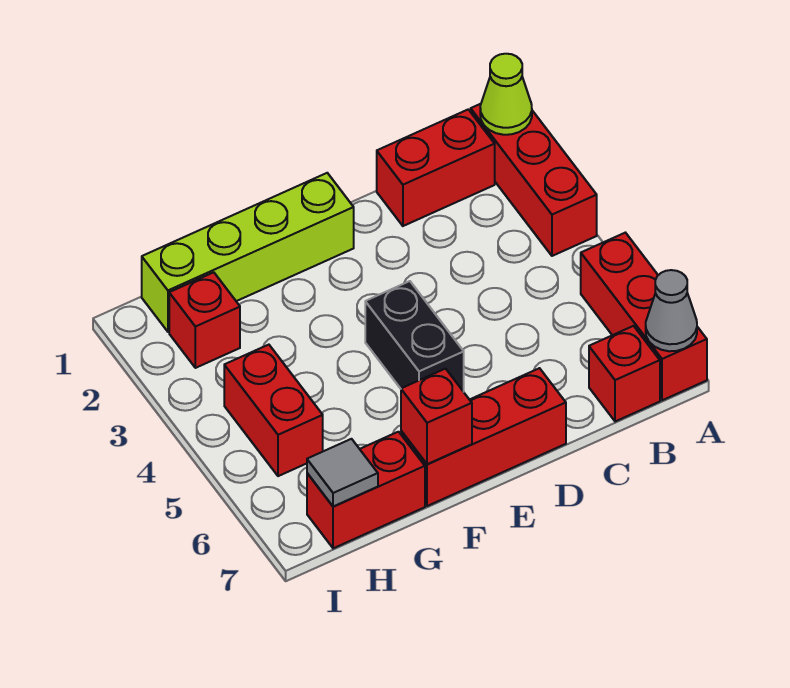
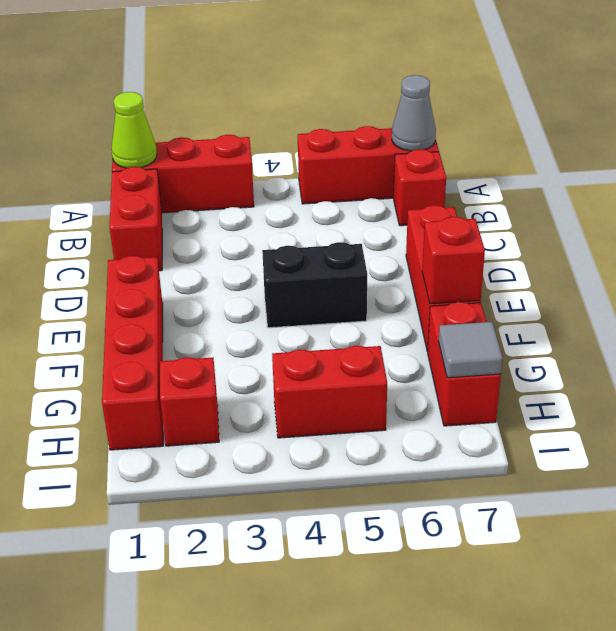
lime 1x4 brick [142,173,354,332] -> red 1x4 brick [102,256,163,450]

